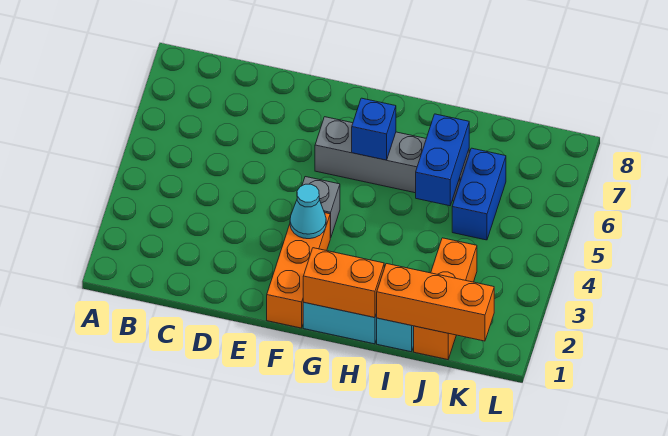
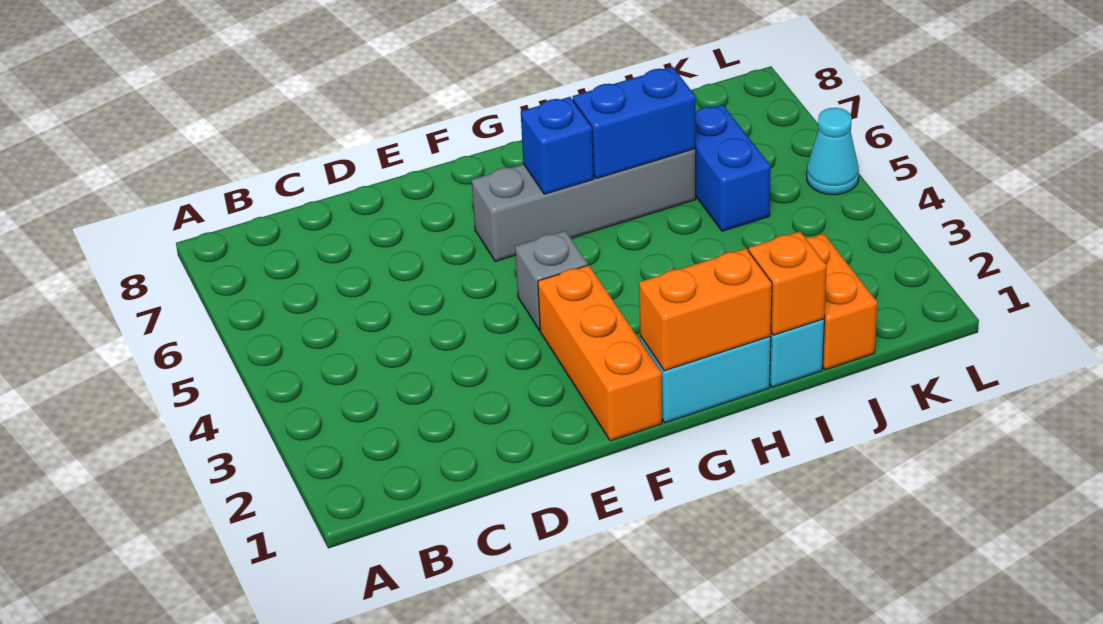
cyan 1x1 cone [290,184,326,239] -> cyan 1x1 cone moved to [807,108,859,195]
orange 1x3 brick [377,264,494,341] -> orange 1x1 brick [749,231,827,335]
blue 1x2 brick [416,114,469,206] -> blue 1x2 brick turned to [573,67,696,179]
orange 1x3 brick [414,238,477,360] -> orange 1x2 brick [806,234,877,370]

